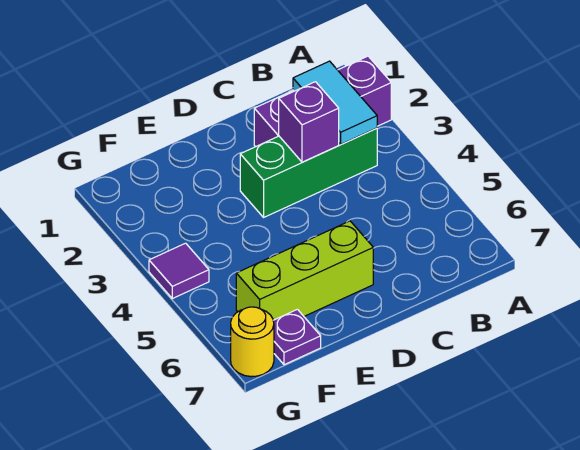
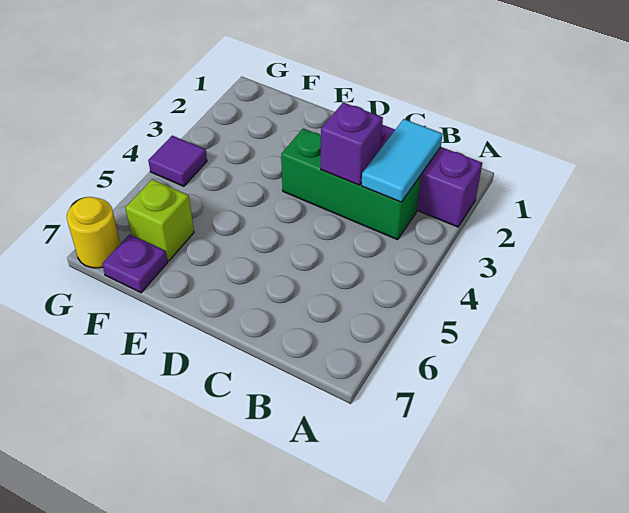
lime 1x3 brick [236,221,373,320] -> lime 1x1 brick [125,179,194,261]

